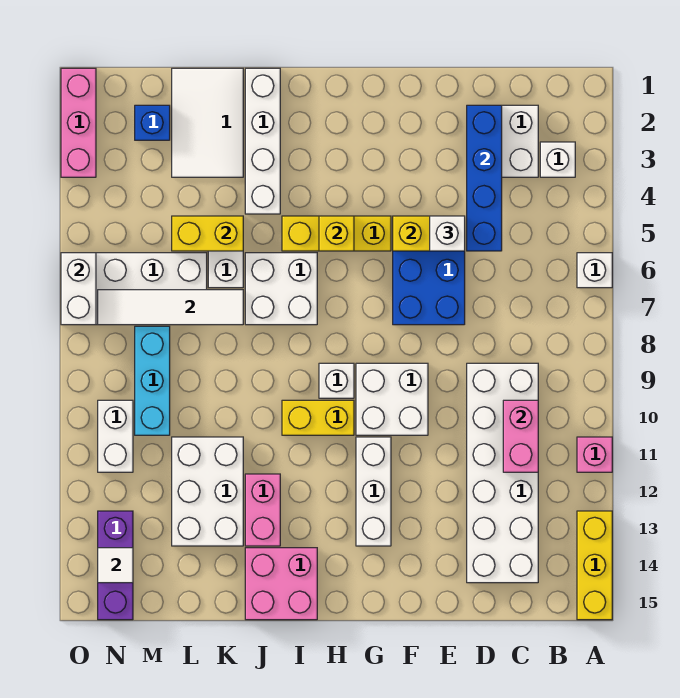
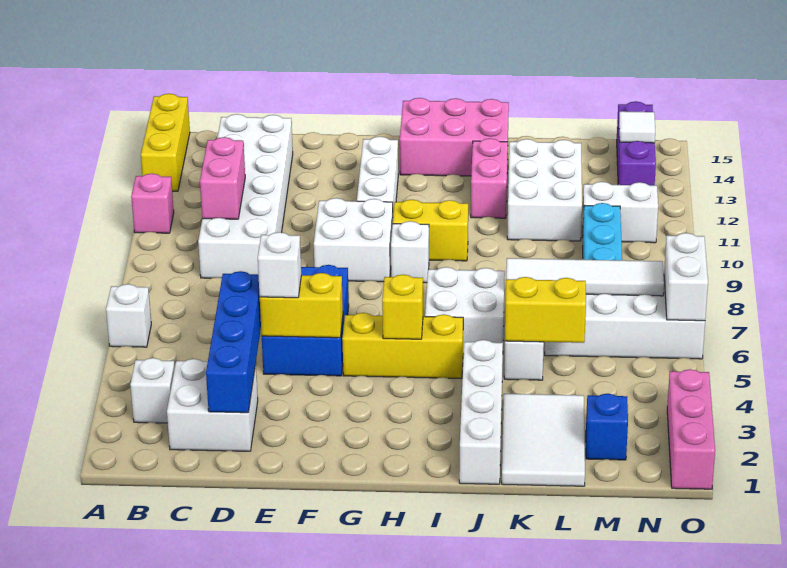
pink 2x2 brick [245,548,317,620] -> pink 2x3 brick [400,98,509,176]
white 1x2 brick [98,400,133,472] -> white 1x2 brick turned to [582,182,658,243]

